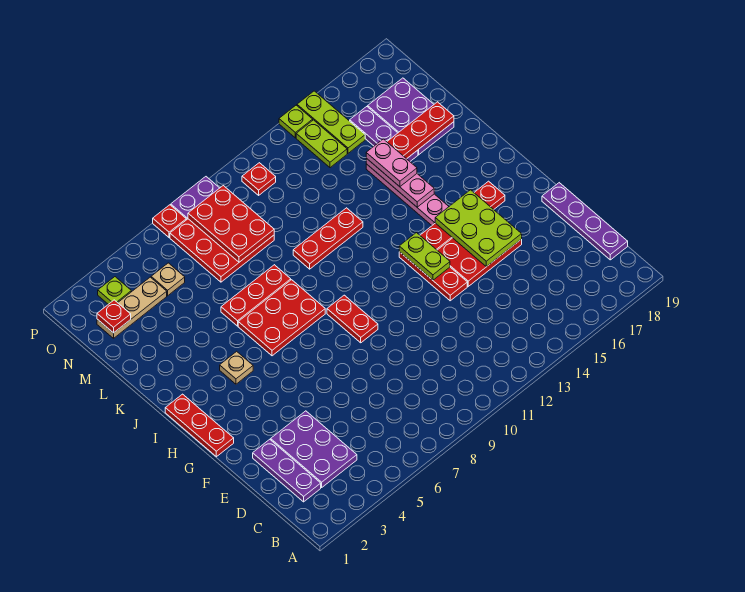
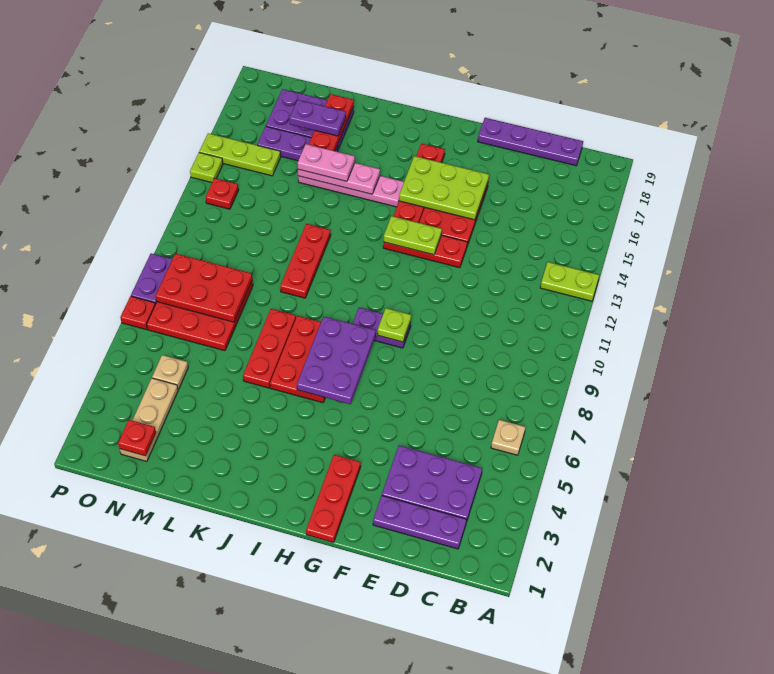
red 1x3 plate [165,394,234,457] -> red 1x3 plate turned to [306,455,361,543]
red 1x2 plate [327,295,378,343] -> purple 1x2 plate [353,308,411,348]
none -> purple 2x3 plate [297,317,376,404]
tan 1x1 plate [220,351,253,384] -> tan 1x1 plate moved to [491,420,525,455]
none -> purple 1x2 plate [290,100,346,136]
lime 1x2 plate [296,120,347,168] -> lime 1x2 plate moved to [540,262,599,301]
lime 1x1 plate [98,277,131,304] -> lime 1x1 plate moved to [378,308,411,342]
red 1x1 plate [242,163,276,195] -> red 1x1 plate moved to [206,178,239,209]

